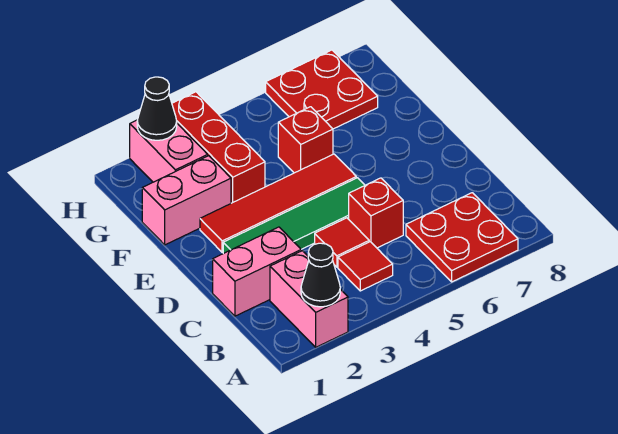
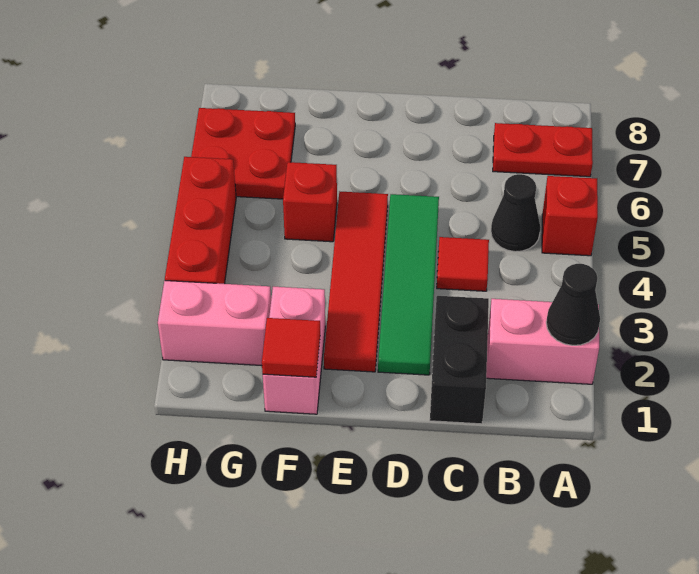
red 2x2 plate [406,193,518,282] -> red 1x2 plate [493,123,593,177]
red 1x1 tile [338,242,393,291] -> red 1x1 tile moved to [262,318,320,377]
pink 1x2 brick [213,227,301,316] -> black 1x2 brick [430,296,489,424]
red 1x1 brick [349,178,403,248] -> red 1x1 brick moved to [542,176,598,256]
red 1x3 brick [172,92,265,203] -> red 1x3 brick turned to [165,157,236,284]
black 1x1 cone [137,77,177,140] -> black 1x1 cone moved to [491,174,540,252]

